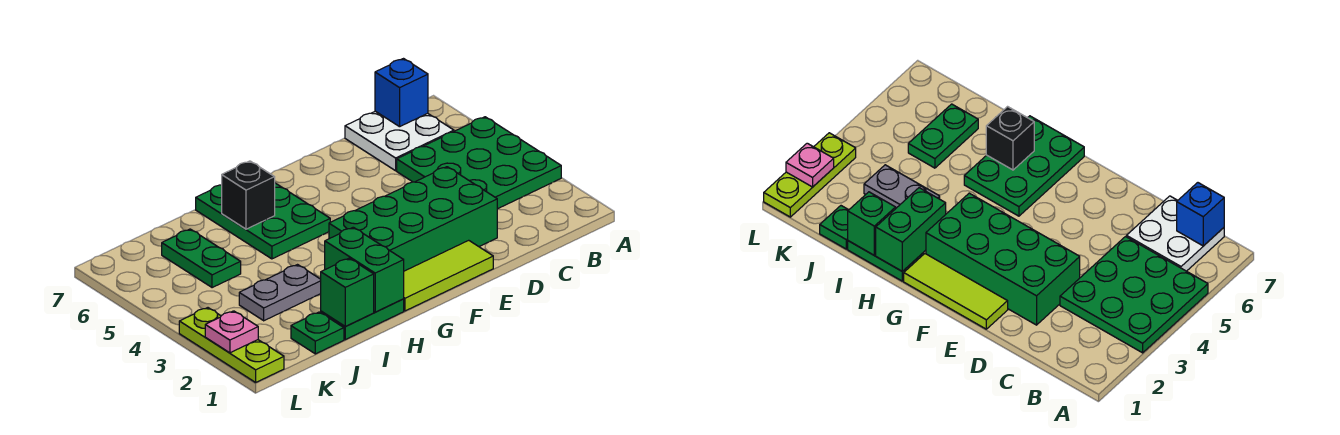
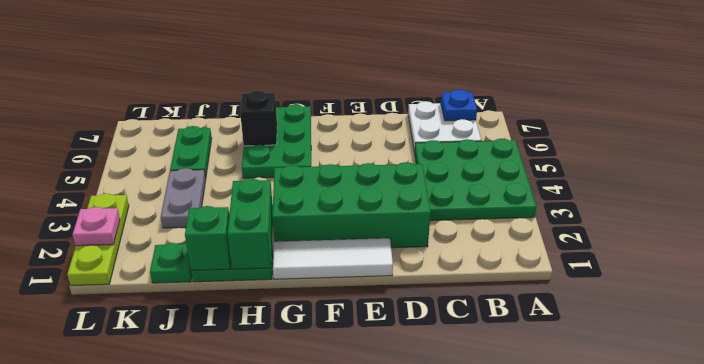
blue 1x1 brick [375,59,428,127] -> blue 1x1 plate [441,90,477,121]
lime 1x3 tile [404,240,493,311] -> white 1x3 tile [273,238,393,279]
grey 1x2 plate [239,265,321,321] -> grey 1x2 plate turned to [161,168,206,228]

